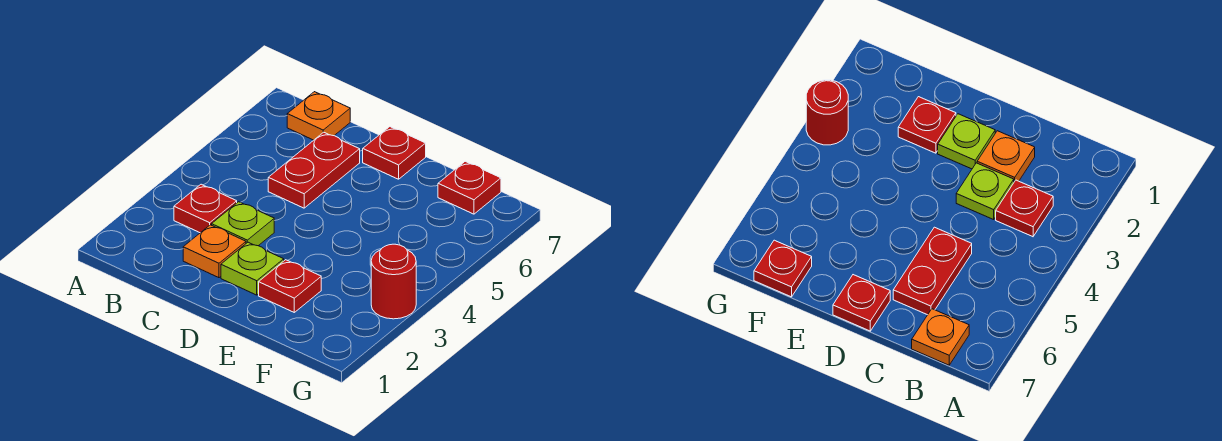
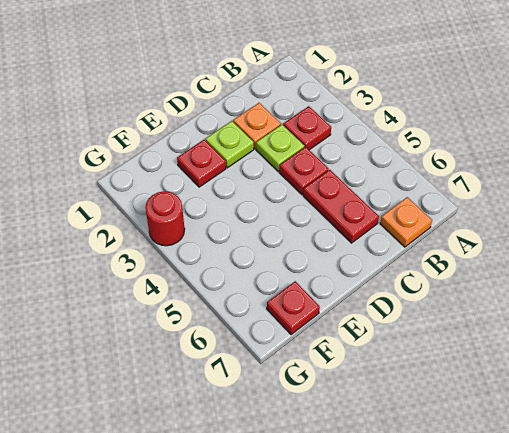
red 1x1 plate [363,127,426,179] -> red 1x1 plate moved to [279,147,329,195]

